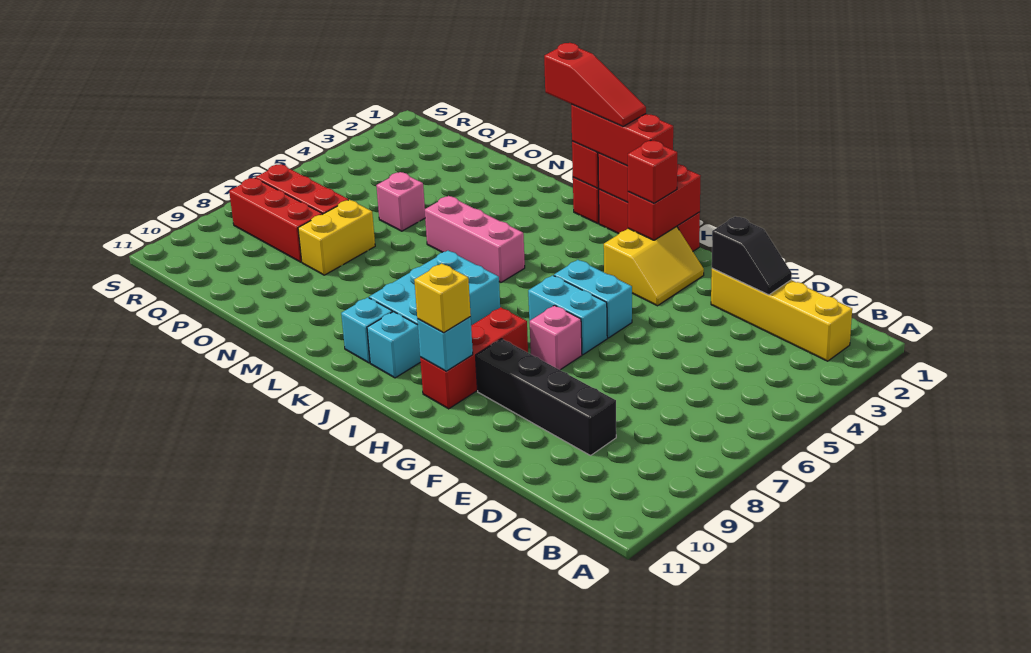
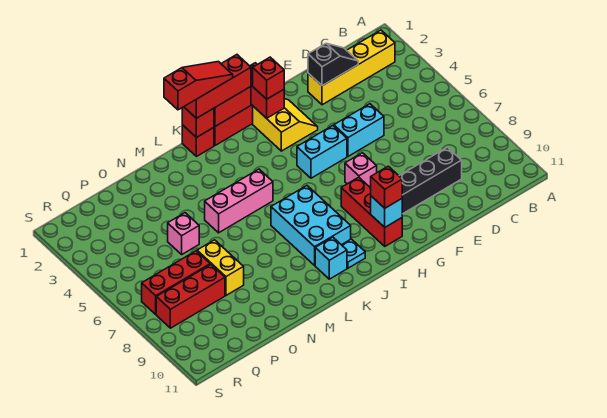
cyan 1x2 brick [528,275,607,355] -> cyan 1x2 brick moved to [334,104,384,156]
yellow 1x1 brick [414,263,471,333] -> red 1x1 brick [371,166,402,208]
cyan 1x1 brick [367,312,421,378] -> cyan 1x1 plate [342,239,365,268]

